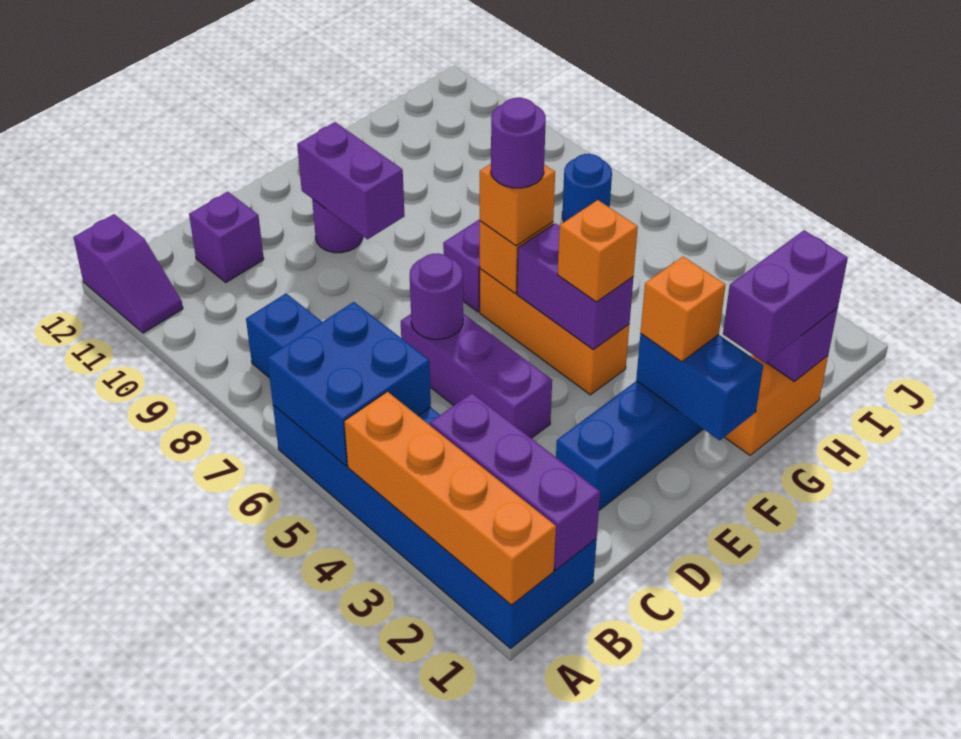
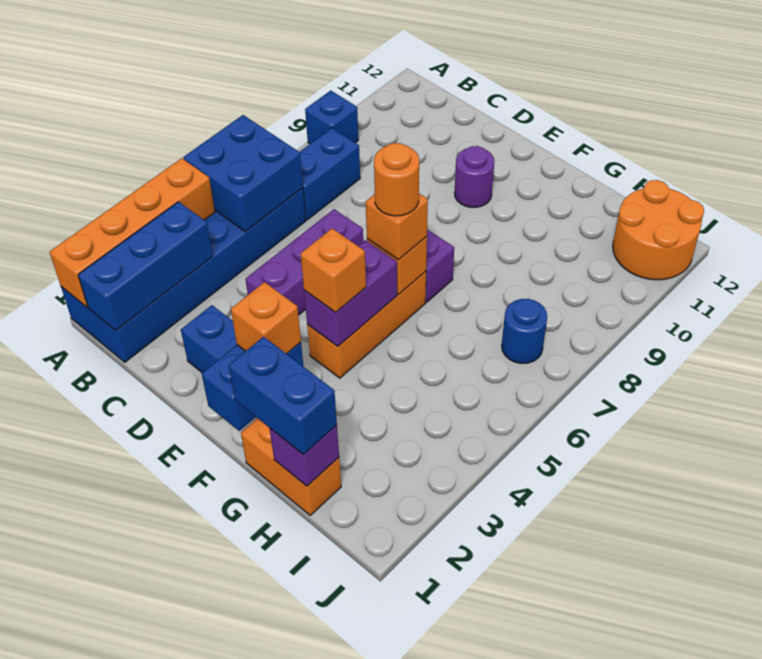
none -> blue 1x1 brick [305,91,358,144]
purple 1x2 slope [73,214,183,333] -> none
purple 1x3 brick [430,393,600,570] -> blue 1x3 brick [78,202,213,331]
purple 1x1 brick [189,192,264,282] -> none
purple 1x1 round brick [410,253,463,339] -> none
purple 1x2 brick [297,122,405,239] -> none
purple 1x1 round brick [491,98,546,188] -> orange 1x1 round brick [374,143,419,216]
purple 1x2 brick [723,230,848,363] -> blue 1x2 brick [229,337,337,455]
none -> orange 2x2 round brick [613,180,704,280]

